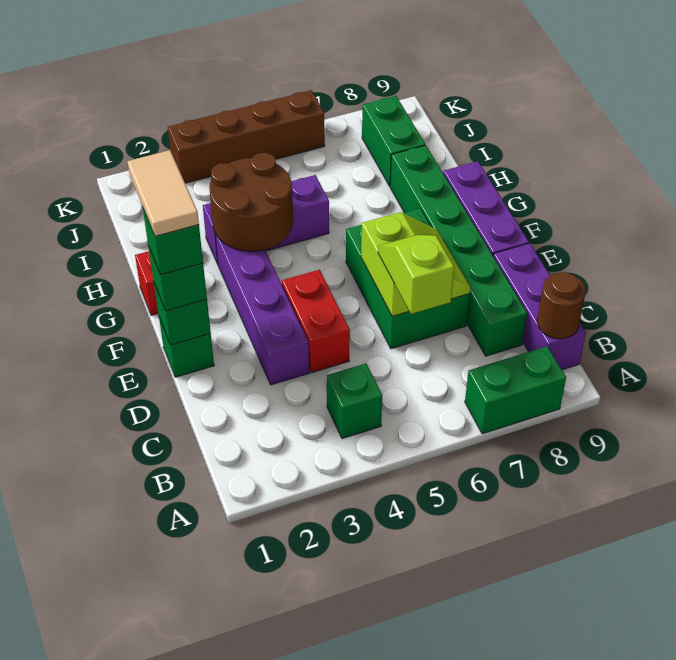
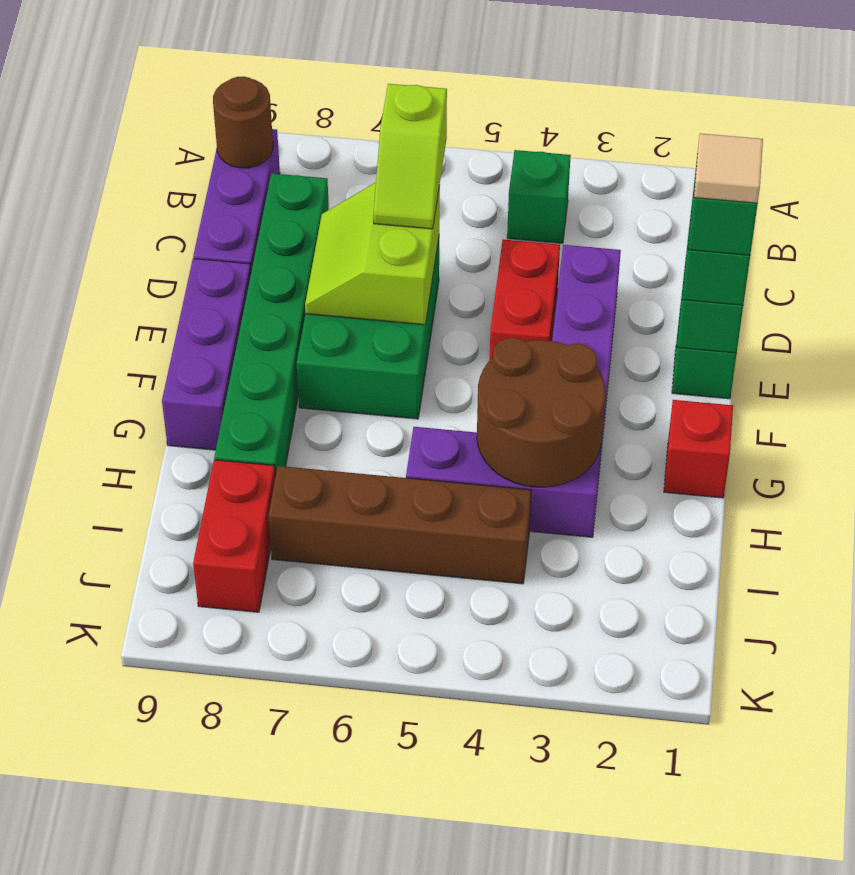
green 1x2 brick [465,346,566,434] -> none
tan 1x2 tile [127,150,199,236] -> tan 1x1 tile [694,133,763,203]
green 1x2 brick [362,96,425,186] -> red 1x2 brick [193,460,275,612]
brown 1x4 brick [168,90,325,183] -> brown 1x4 brick moved to [268,466,531,584]

